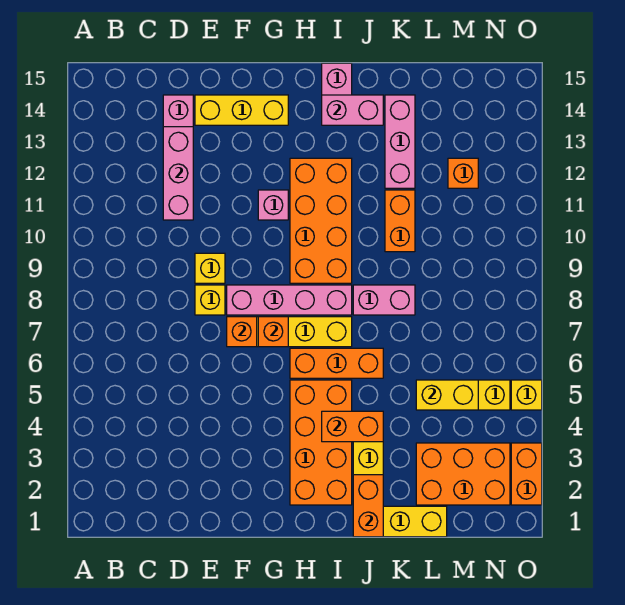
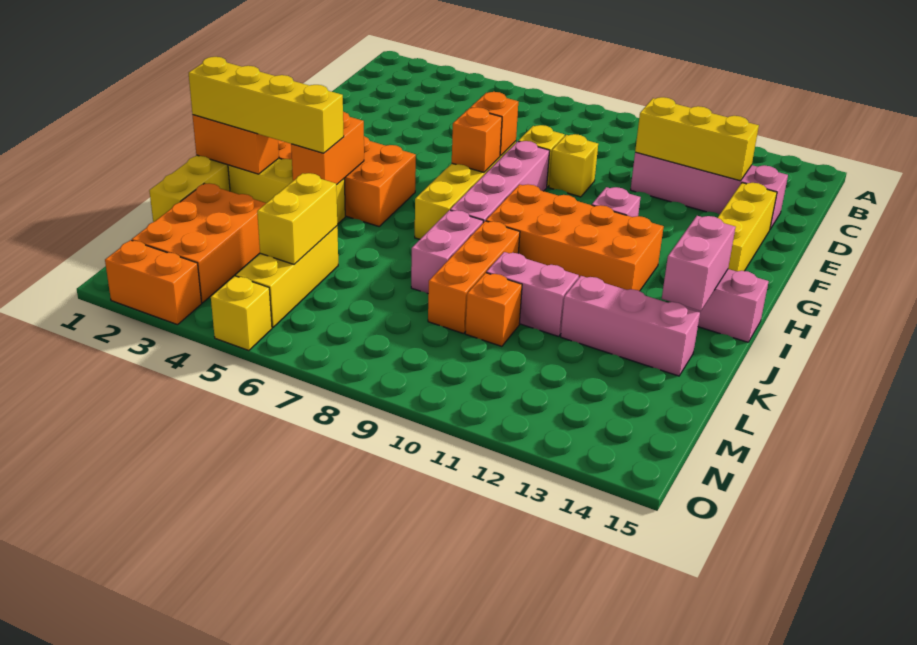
pink 1x3 brick [163,127,193,220] -> yellow 1x3 brick [635,97,759,181]
orange 1x3 brick [290,348,383,378] -> orange 1x3 brick moved to [428,221,520,334]
none -> yellow 1x4 brick [189,57,344,153]
orange 1x2 brick [385,190,415,252] -> pink 1x2 brick [486,252,579,336]
orange 1x1 brick [448,158,478,188] -> orange 1x1 brick moved to [465,273,522,346]

